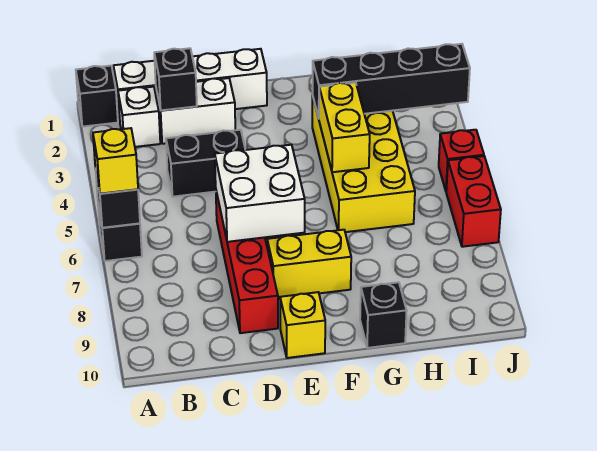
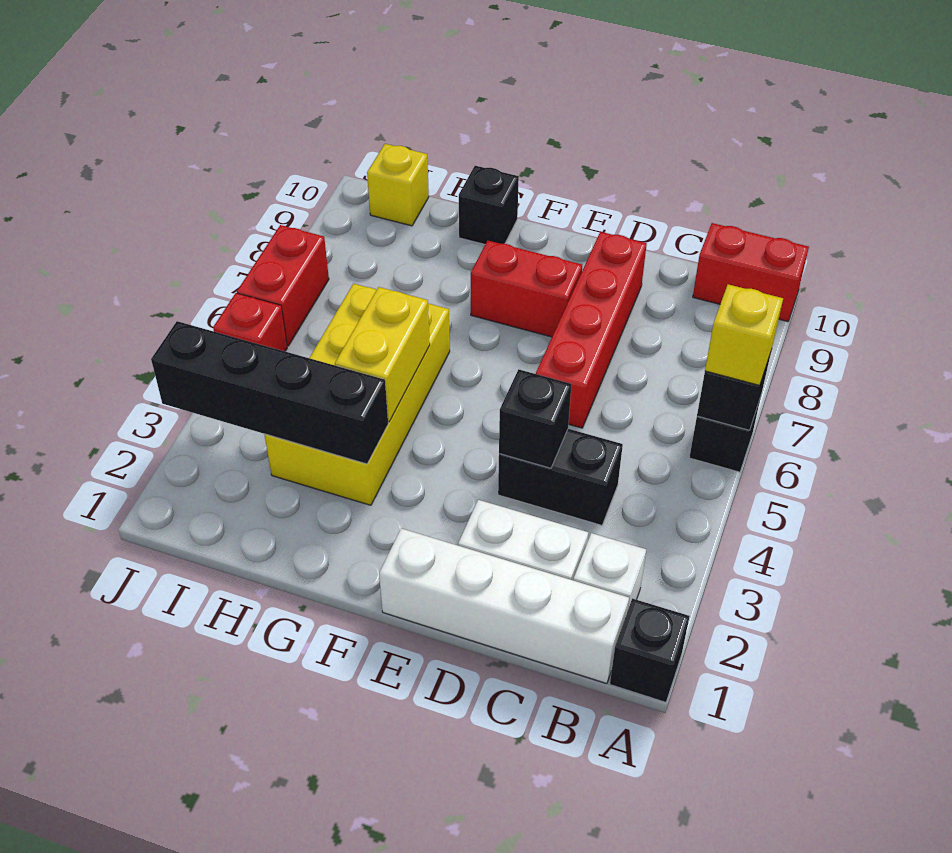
none -> red 1x2 brick [693,223,809,322]
black 1x1 brick [154,48,197,110] -> black 1x1 brick moved to [499,369,571,468]
white 2x2 brick [215,145,305,242] -> none
yellow 1x2 brick [267,230,351,298] -> red 1x2 brick [471,241,583,337]
yellow 1x1 brick [280,292,325,358] -> yellow 1x1 brick moved to [367,144,429,226]

